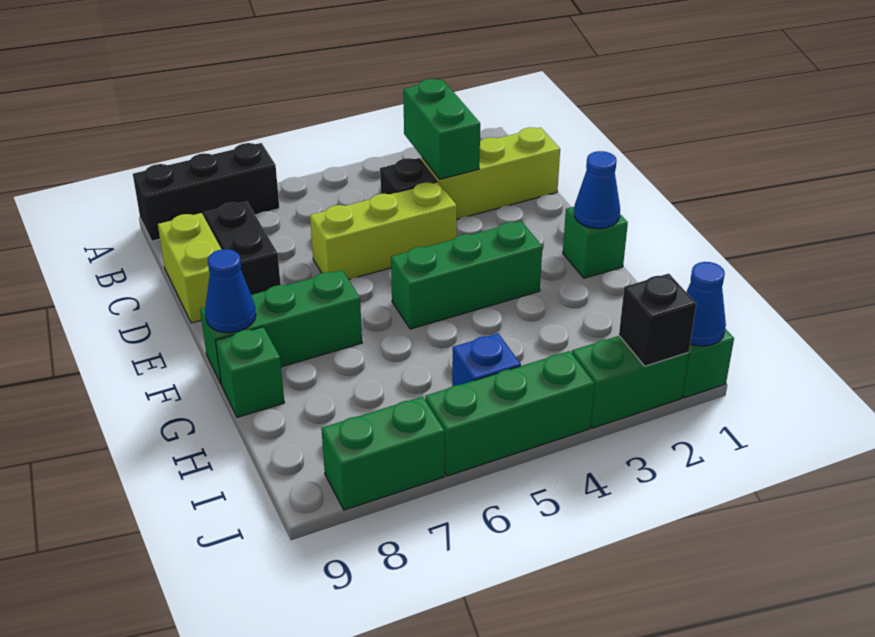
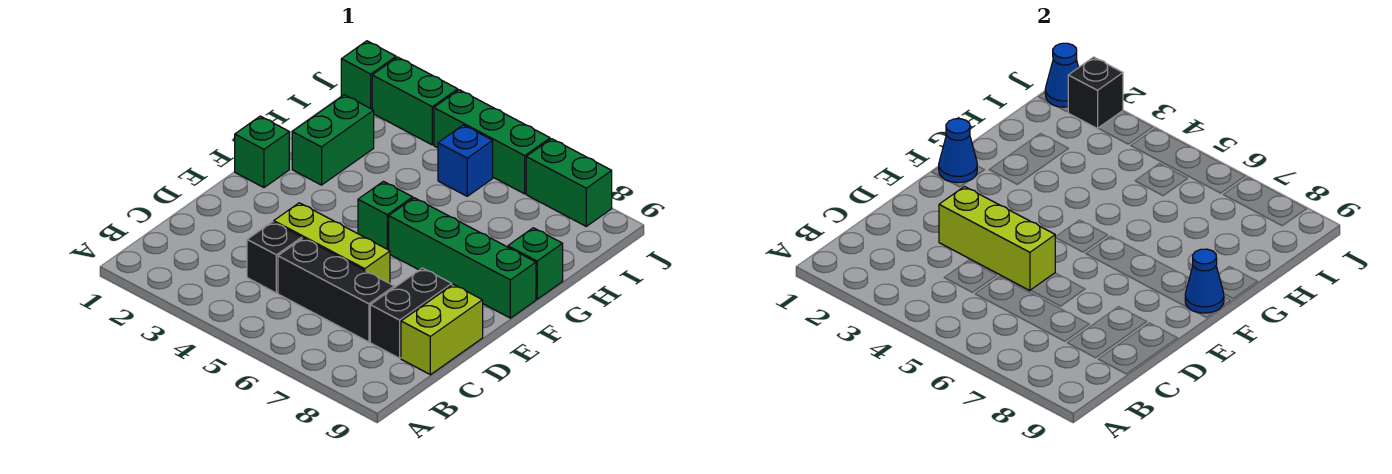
black 1x3 brick [133,143,279,241] -> black 1x3 brick moved to [278,238,394,342]
green 1x2 brick [403,79,480,179] -> green 1x2 brick moved to [292,95,374,185]
lime 1x3 brick [422,127,560,219] -> lime 1x3 brick moved to [939,187,1055,291]
green 1x3 brick [391,221,542,329] -> green 1x1 brick [358,181,413,250]
green 1x3 brick [200,270,362,383] -> green 1x4 brick [389,198,536,318]

